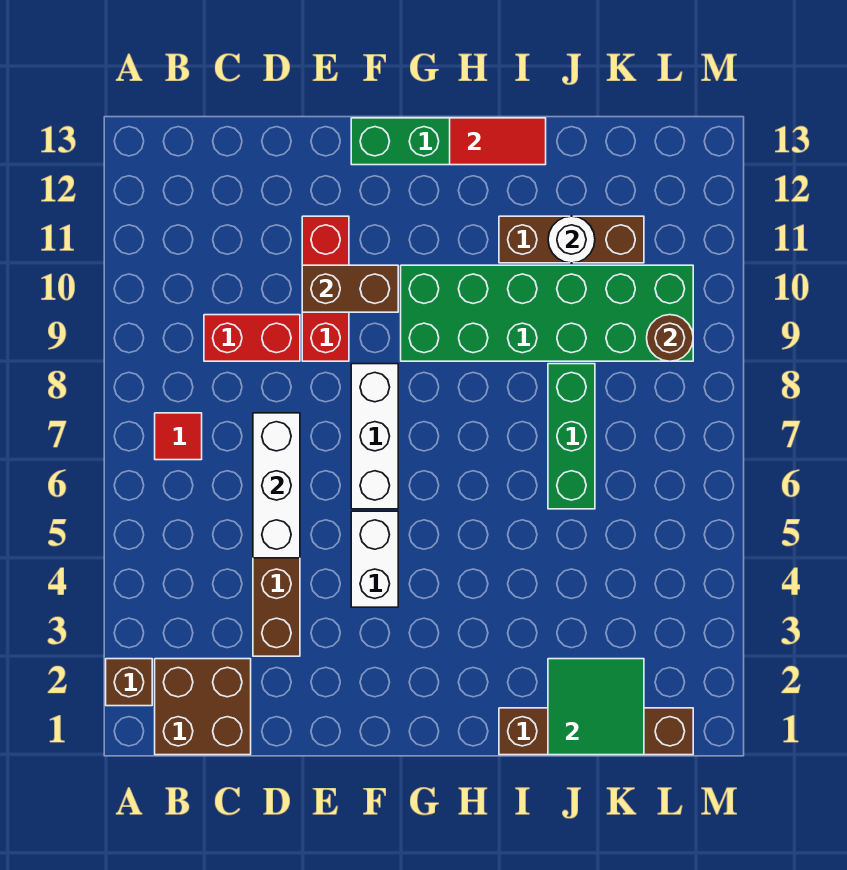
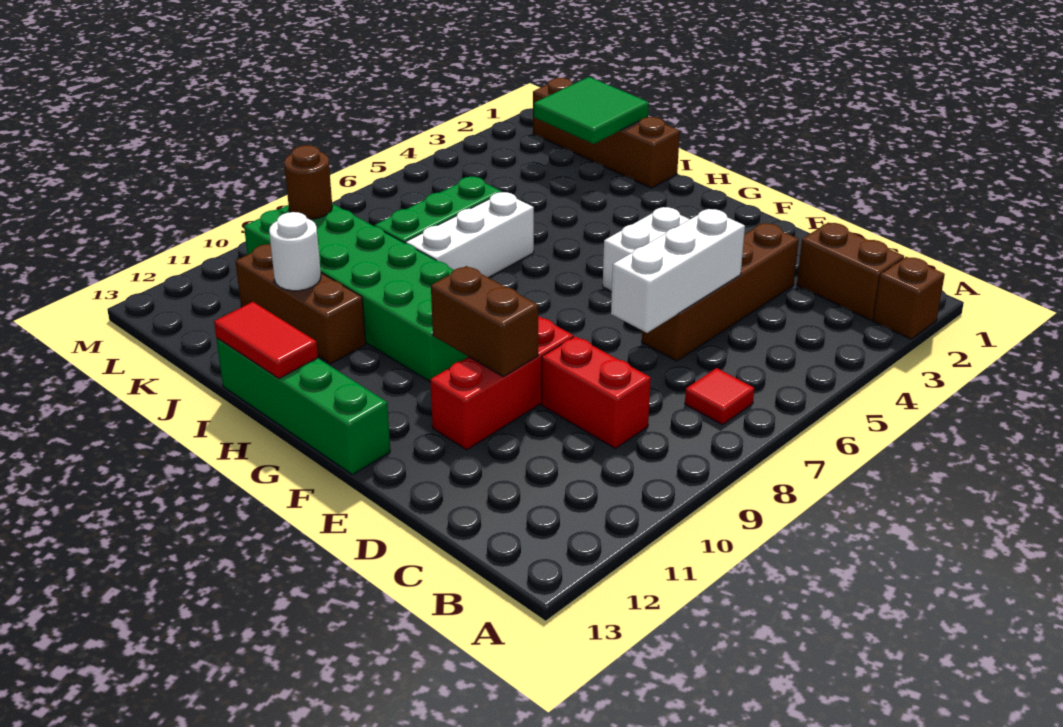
brown 2x2 brick [155,659,251,755] -> brown 1x2 brick [797,222,904,320]
white 1x3 brick [351,364,398,509] -> white 1x3 brick moved to [406,192,534,278]

